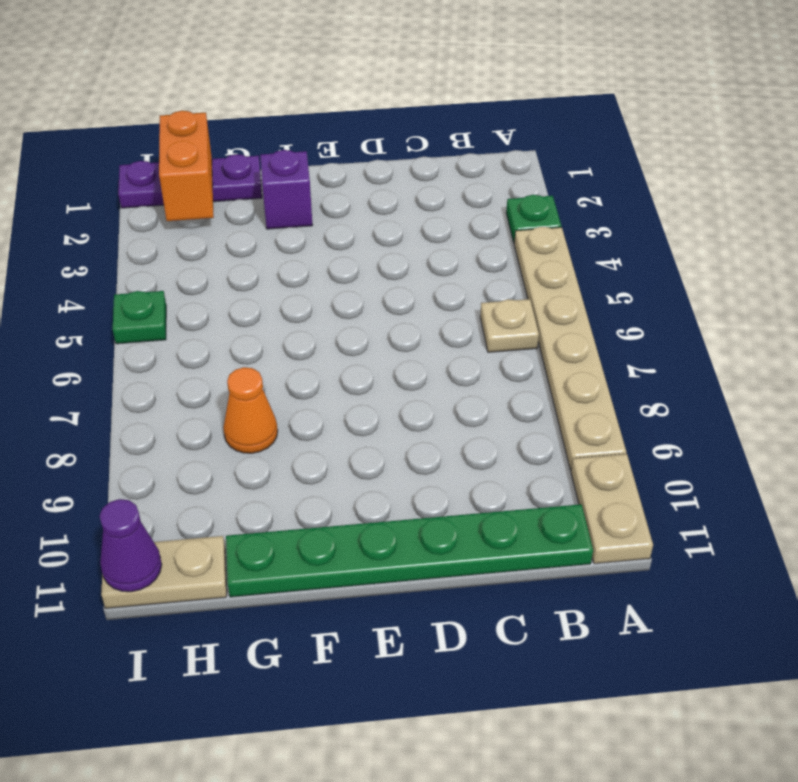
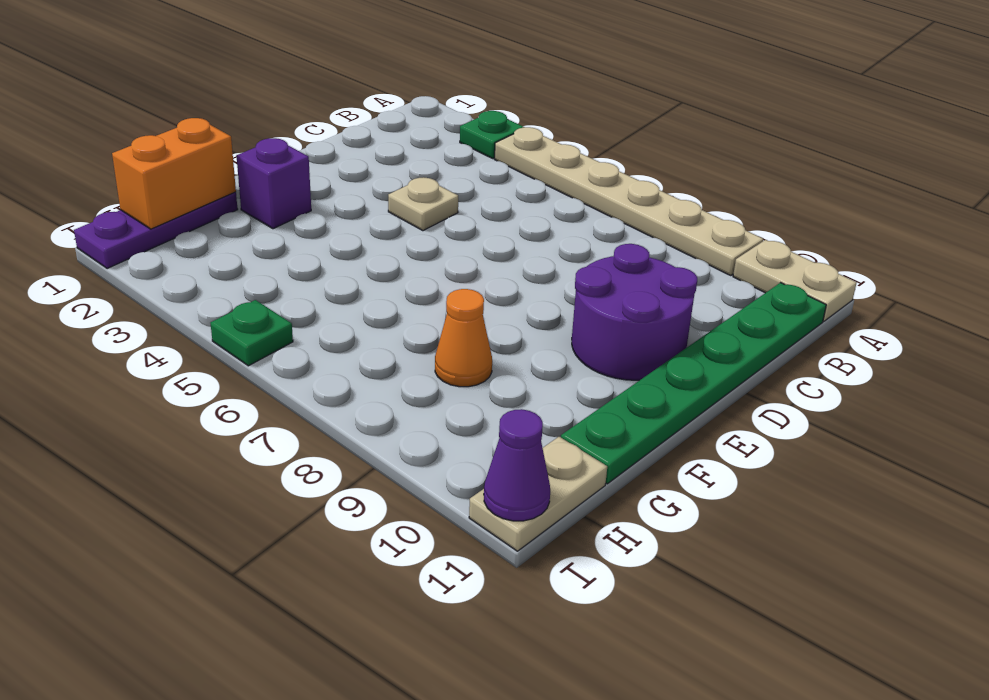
tan 1x1 plate [480,299,539,352] -> tan 1x1 plate moved to [388,178,458,231]
none -> purple 2x2 round brick [572,244,697,380]
orange 1x2 brick [159,111,214,221] -> orange 1x2 brick turned to [112,118,236,229]

